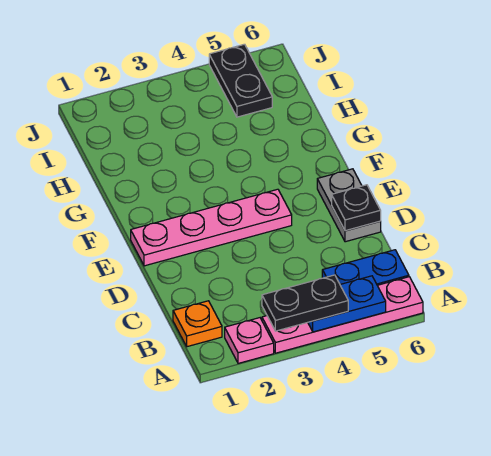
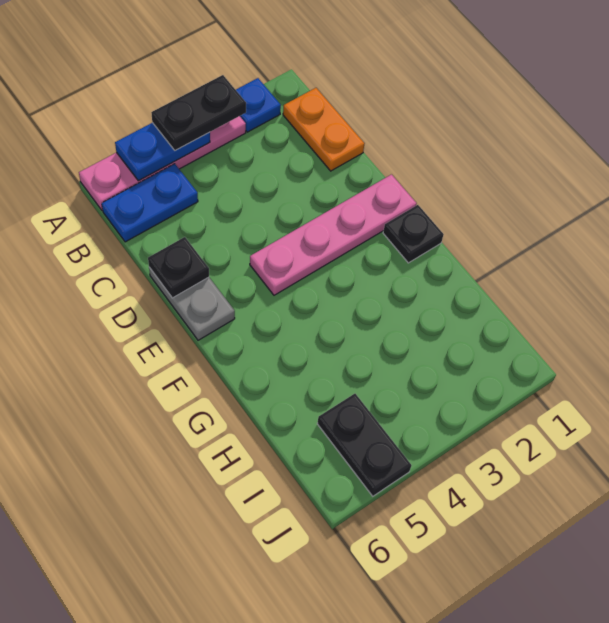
pink 1x1 plate [225,318,274,363] -> blue 1x1 plate [236,78,281,132]
orange 1x1 plate [173,301,222,347] -> orange 1x2 plate [283,88,365,171]
none -> black 1x1 plate [383,205,444,263]

